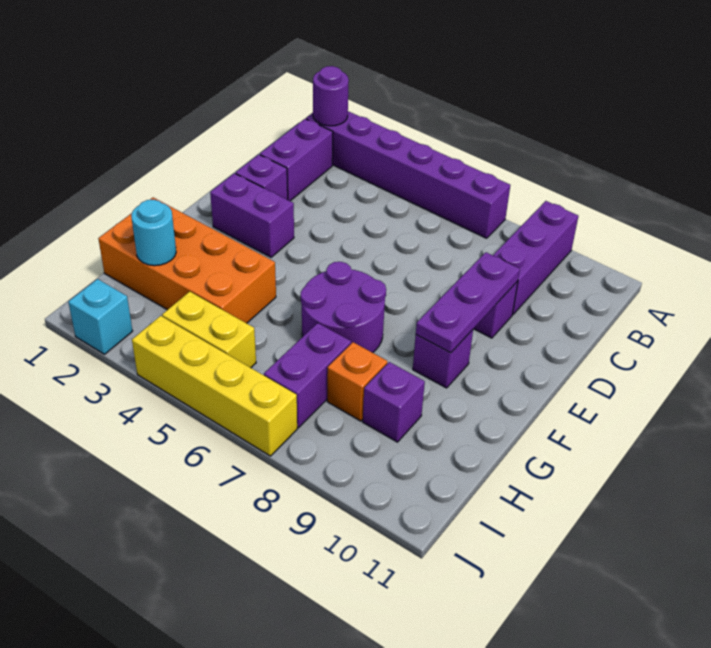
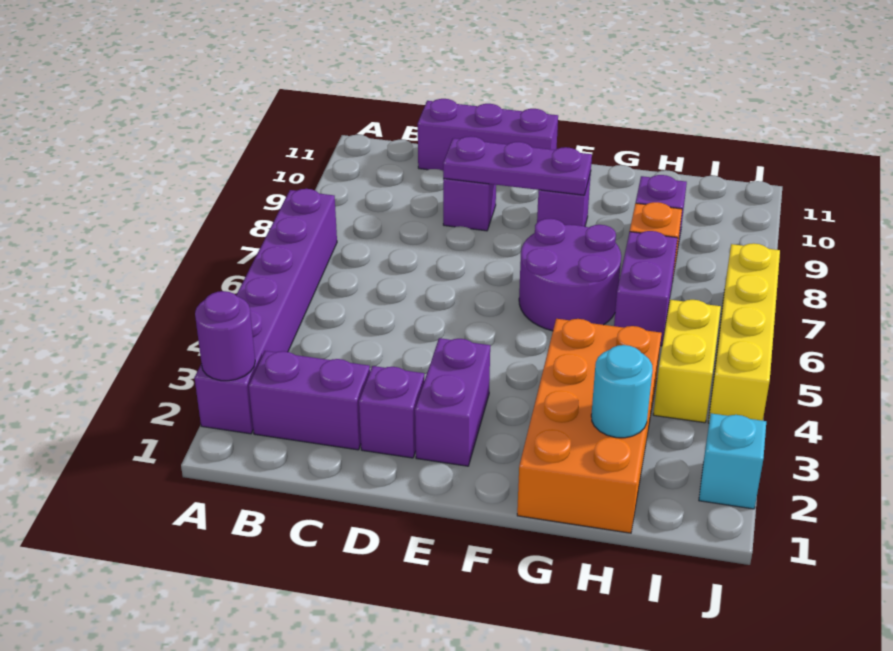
purple 1x3 brick [493,201,578,314] -> purple 1x3 brick moved to [418,99,558,171]
purple 1x2 brick [264,323,351,428] -> purple 1x2 brick turned to [614,231,677,346]

